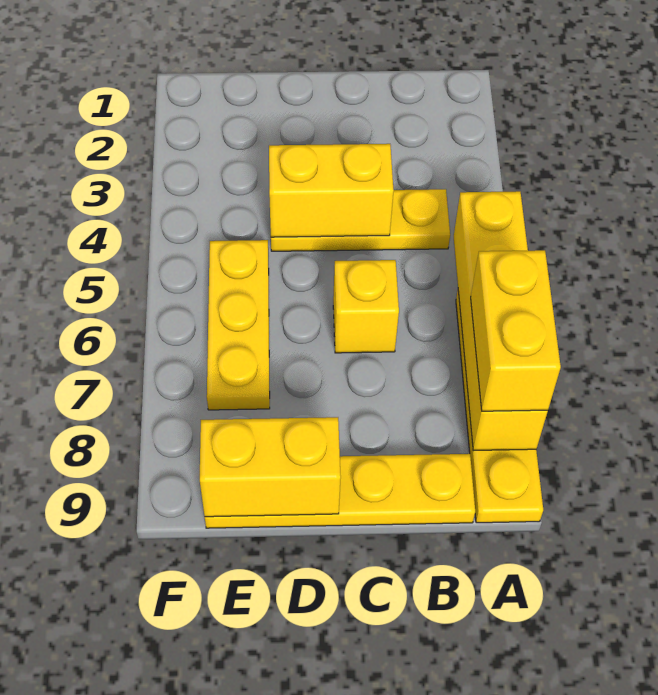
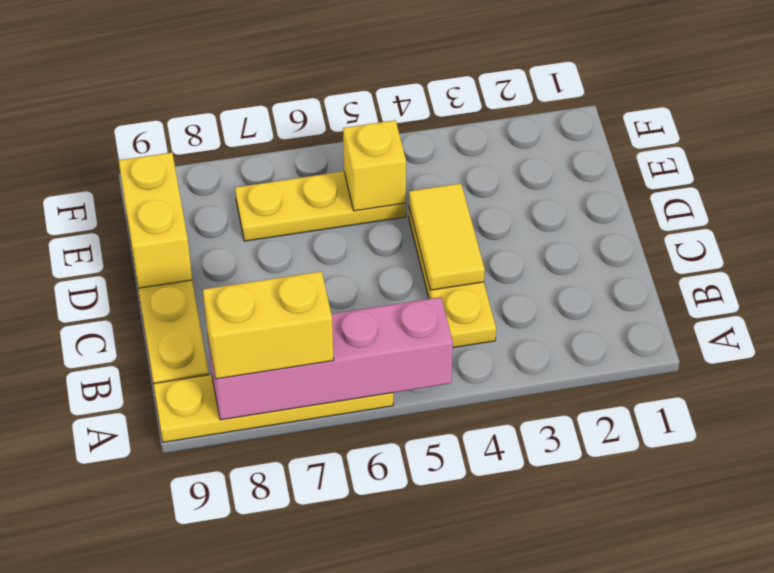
yellow 1x4 brick [454,191,548,451] -> pink 1x4 brick [208,297,453,420]
yellow 1x2 brick [269,144,394,237] -> yellow 1x2 tile [409,183,485,290]
yellow 1x1 brick [333,260,399,353] -> yellow 1x1 brick moved to [343,120,406,211]

